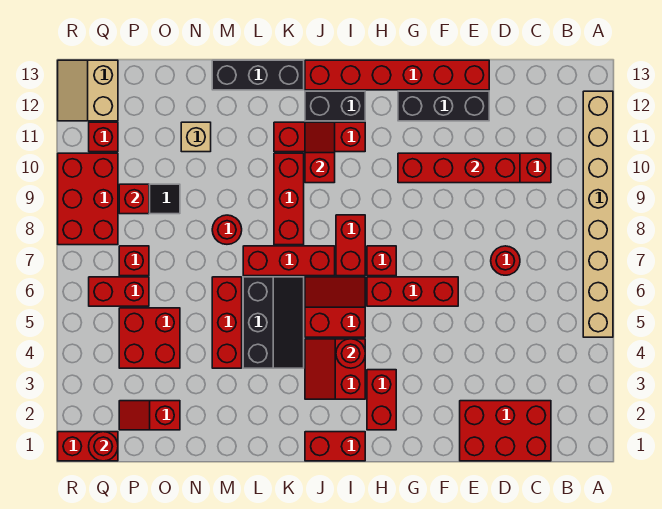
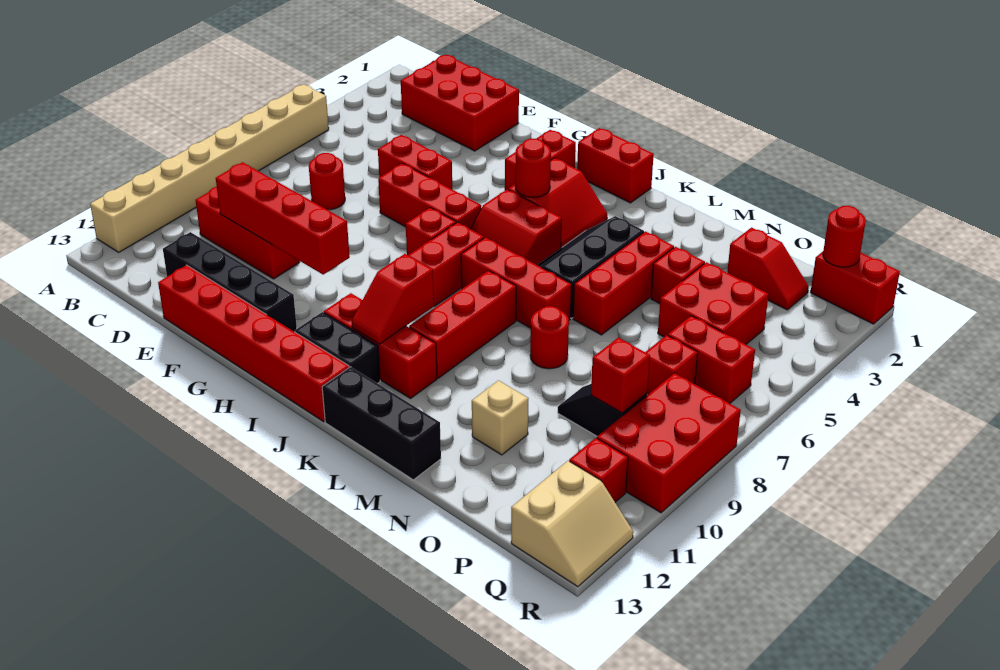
none -> red 1x2 brick [378,135,452,189]
black 1x3 brick [398,91,489,121] -> black 1x4 brick [163,232,297,332]
none -> red 1x1 brick [651,247,705,304]

